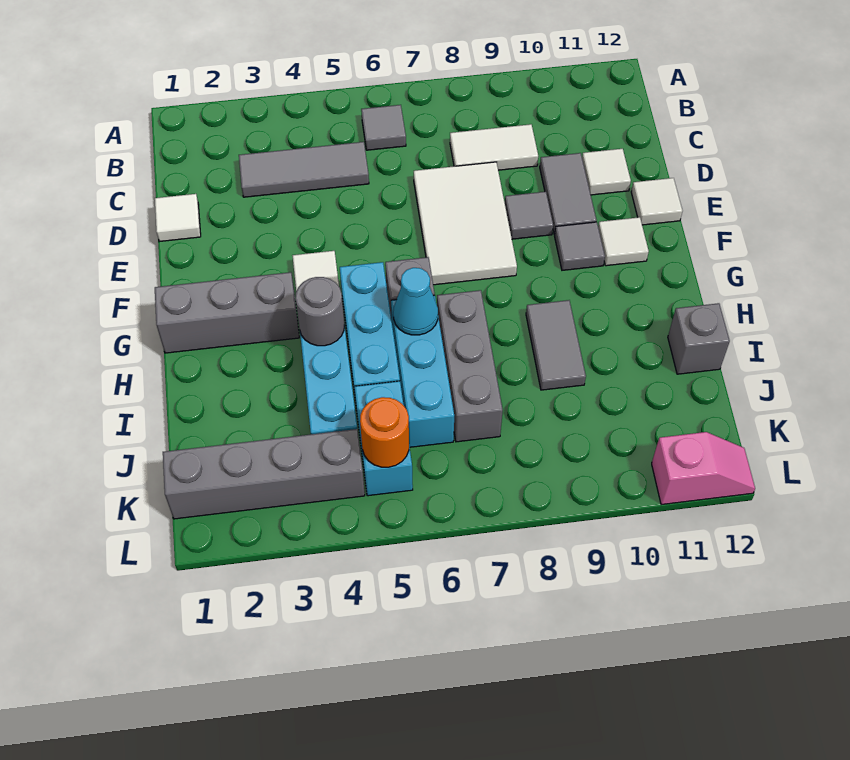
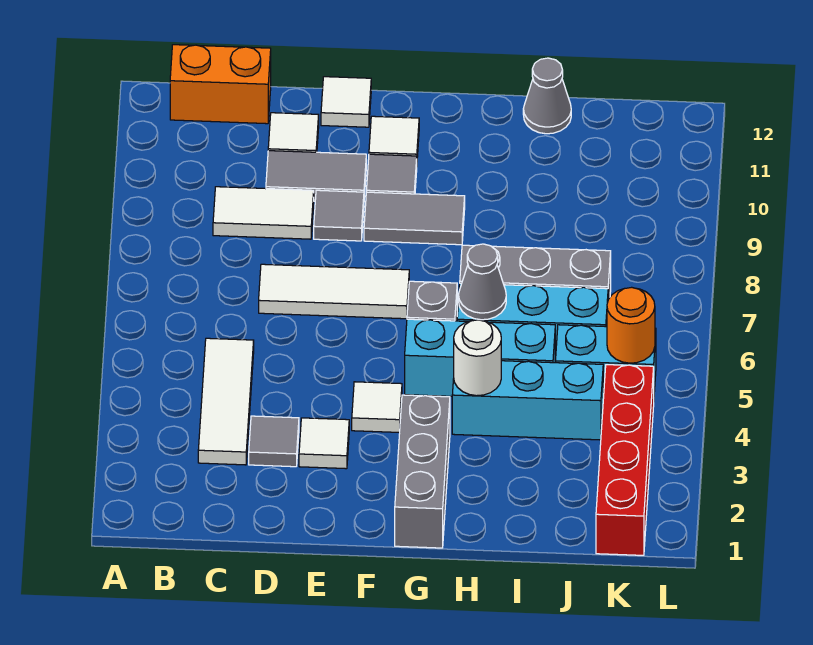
grey 1x1 tile [361,105,406,150] -> grey 1x1 tile moved to [249,416,299,467]
none -> orange 1x2 brick [170,45,271,124]
grey 1x3 tile [239,142,369,197] -> white 1x3 tile [198,338,254,465]
white 1x2 tile [450,124,538,170] -> white 1x2 tile turned to [213,187,314,239]
white 1x1 tile [155,194,201,242] -> white 1x1 tile moved to [299,418,349,469]
white 2x3 tile [414,162,517,285] -> white 1x3 tile [259,264,409,319]
grey 1x1 round brick [295,277,344,346] -> white 1x1 round brick [454,320,501,396]
cyan 1x1 cone [393,268,438,335] -> grey 1x1 cone [459,244,506,320]
grey 1x2 tile [526,300,586,390] -> grey 1x2 tile moved to [364,192,465,245]
grey 1x1 brick [668,303,730,374] -> grey 1x1 cone [523,58,571,134]
grey 1x4 brick [163,429,365,519] -> red 1x4 brick [596,365,654,555]
pink 1x2 slope [652,432,755,505] -> none

